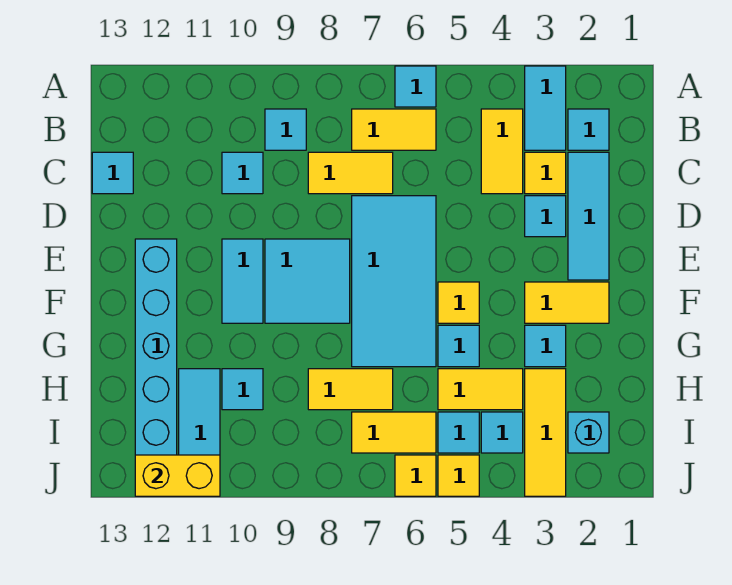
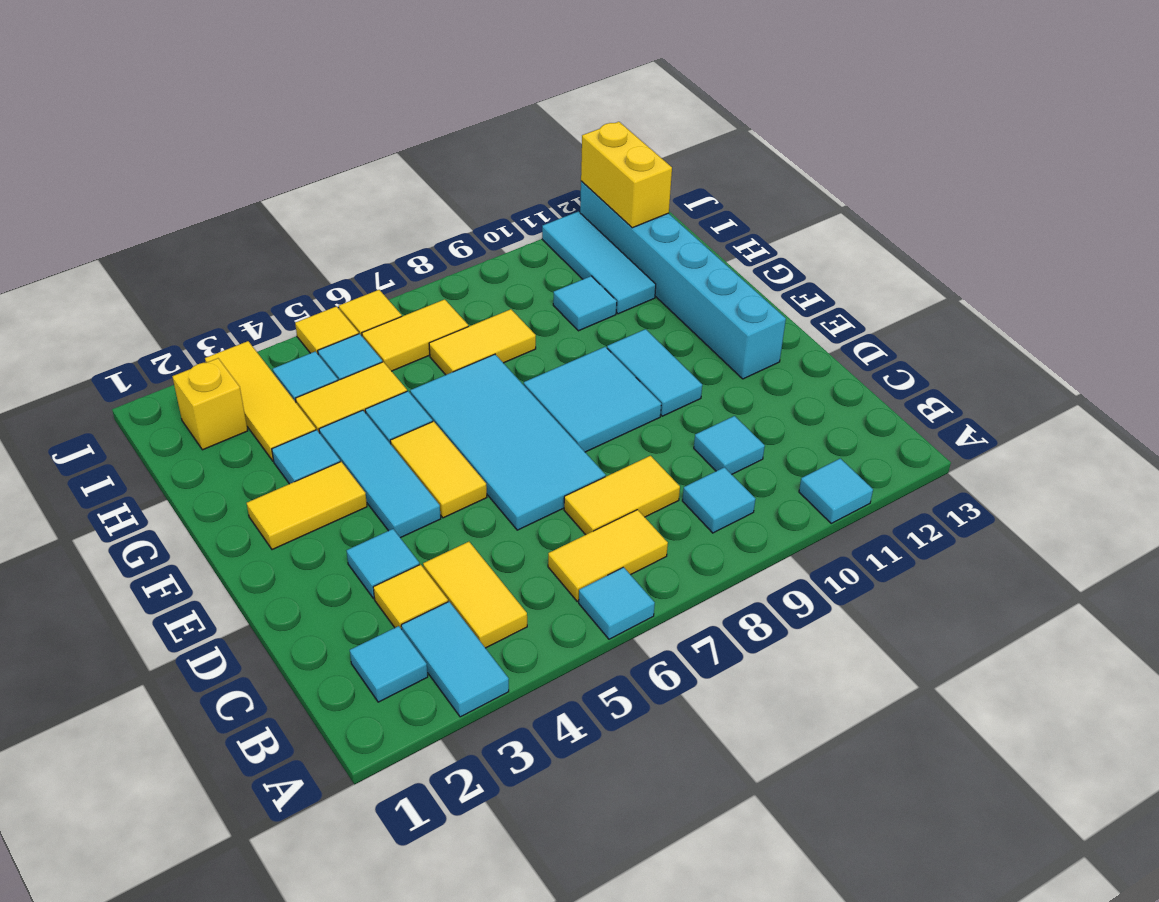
cyan 1x3 tile [568,152,609,280] -> cyan 1x3 tile moved to [319,410,441,538]
cyan 1x1 tile [92,152,133,194] -> cyan 1x1 tile moved to [799,458,873,523]
yellow 1x1 tile [438,282,479,323] -> yellow 1x2 tile [390,421,487,518]
cyan 1x1 brick [568,412,609,453] -> yellow 1x1 brick [172,358,248,450]
yellow 1x2 brick [135,455,220,496] -> yellow 1x2 brick turned to [581,122,672,228]

